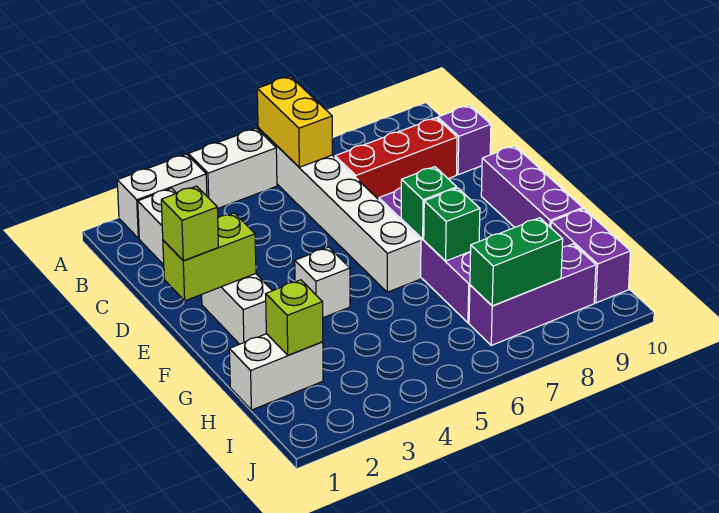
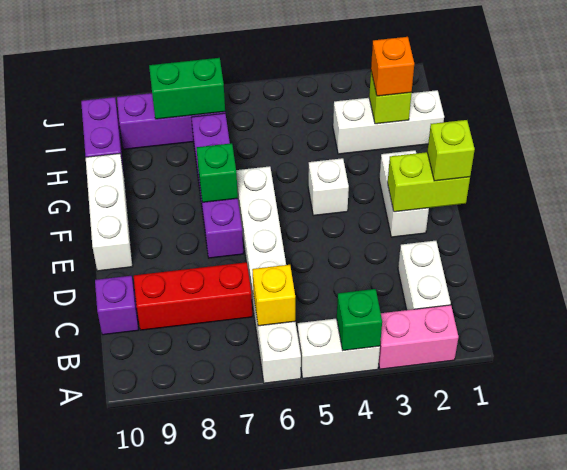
white 1x2 brick [117,154,207,238] -> pink 1x2 brick [379,305,458,369]
yellow 1x2 brick [257,76,332,167] -> yellow 1x1 brick [252,265,295,326]
purple 1x3 brick [481,146,583,228] -> white 1x3 brick [86,153,133,271]
green 1x1 brick [424,188,480,261] -> green 1x1 brick moved to [337,289,382,351]
white 1x2 brick [229,334,323,410] -> white 1x3 brick [333,90,444,154]
none -> orange 1x1 brick [371,37,414,96]

